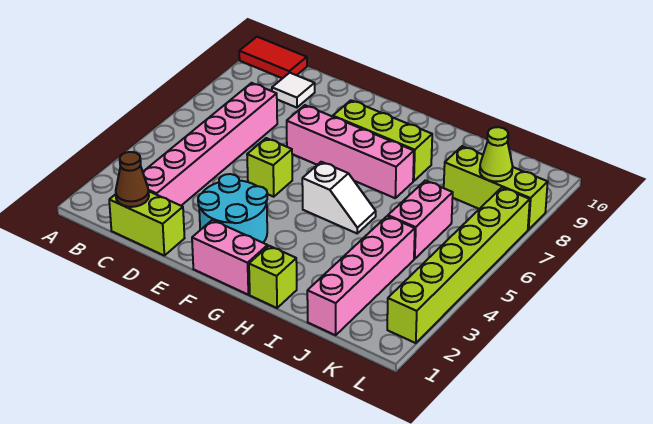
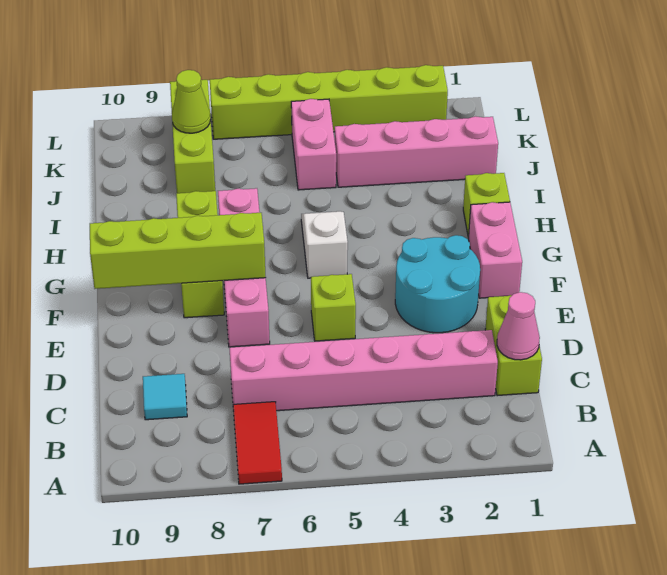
red 1x2 tile [239,37,307,78] -> red 1x2 tile moved to [233,402,282,484]
brown 1x1 cone [116,152,149,207] -> pink 1x1 cone [497,292,540,360]
white 1x1 tile [272,73,315,108] -> cyan 1x1 tile [143,374,187,420]
none -> lime 1x4 brick [90,213,266,289]
pink 1x2 brick [388,181,453,259] -> pink 1x2 brick turned to [291,99,336,190]

